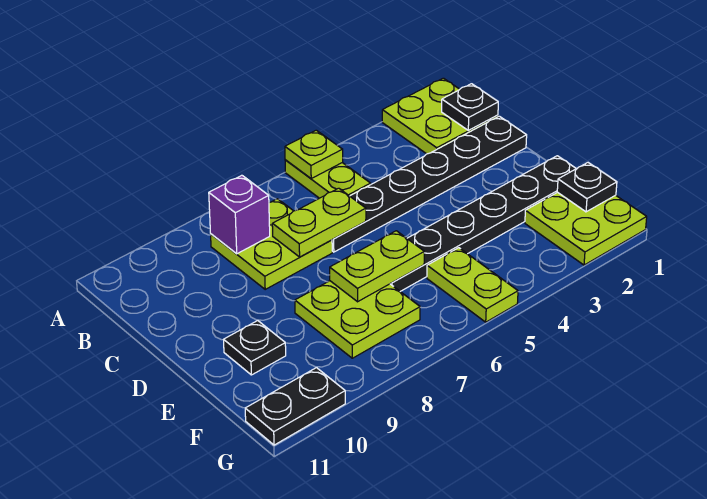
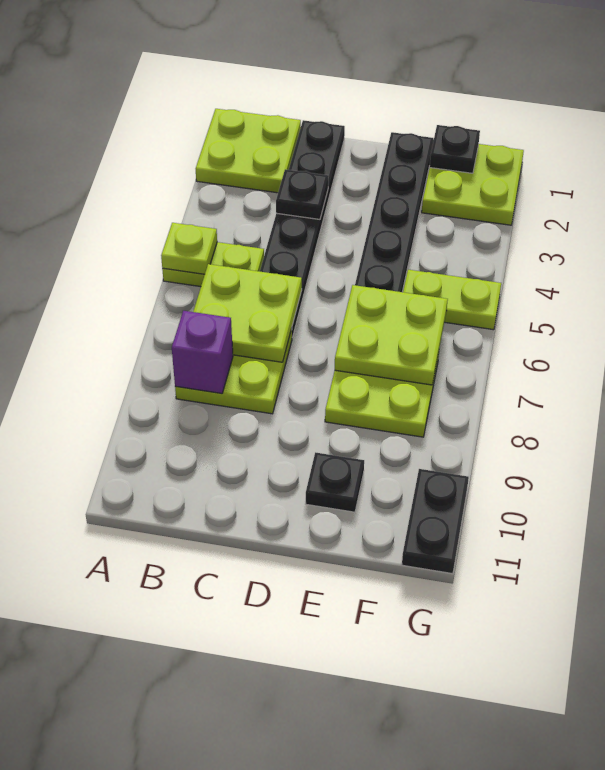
black 1x1 plate [442,84,498,131] -> black 1x1 plate moved to [276,169,328,219]
lime 1x2 plate [272,188,366,257] -> lime 2x2 plate [193,264,302,362]
lime 1x2 plate [330,231,424,302] -> lime 2x2 plate [335,285,448,385]

